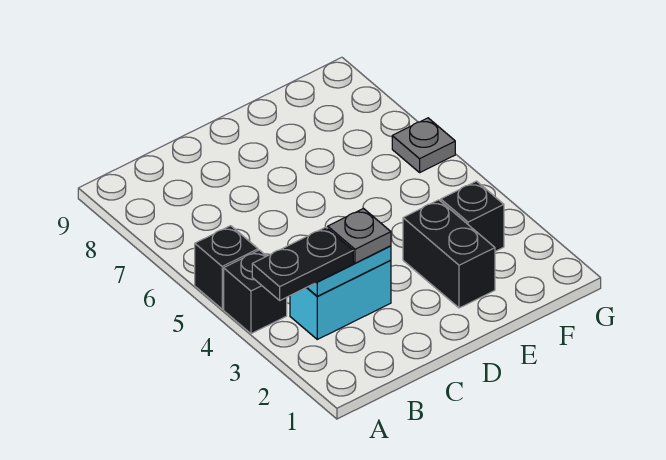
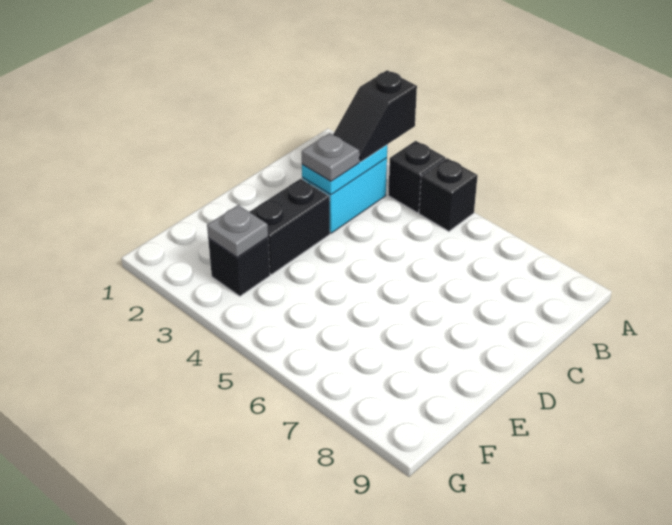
black 1x2 plate [252,227,353,300] -> black 1x2 slope [333,70,417,162]
black 1x2 brick [403,200,495,308] -> black 1x2 brick turned to [250,179,330,274]
grey 1x1 plate [392,118,455,172] -> grey 1x1 plate moved to [207,205,268,257]

